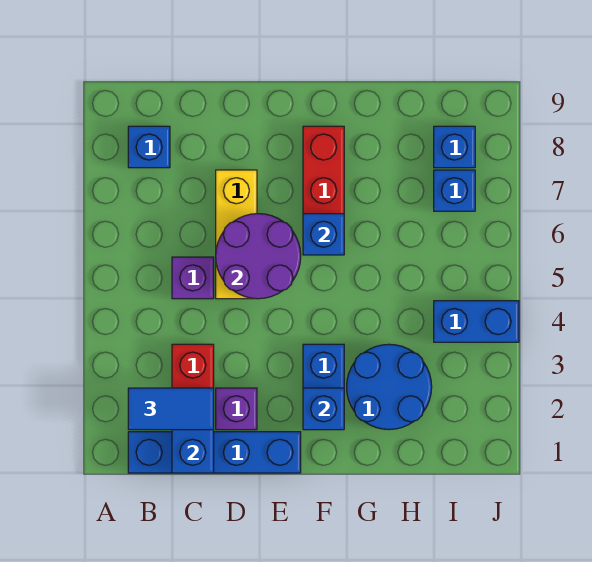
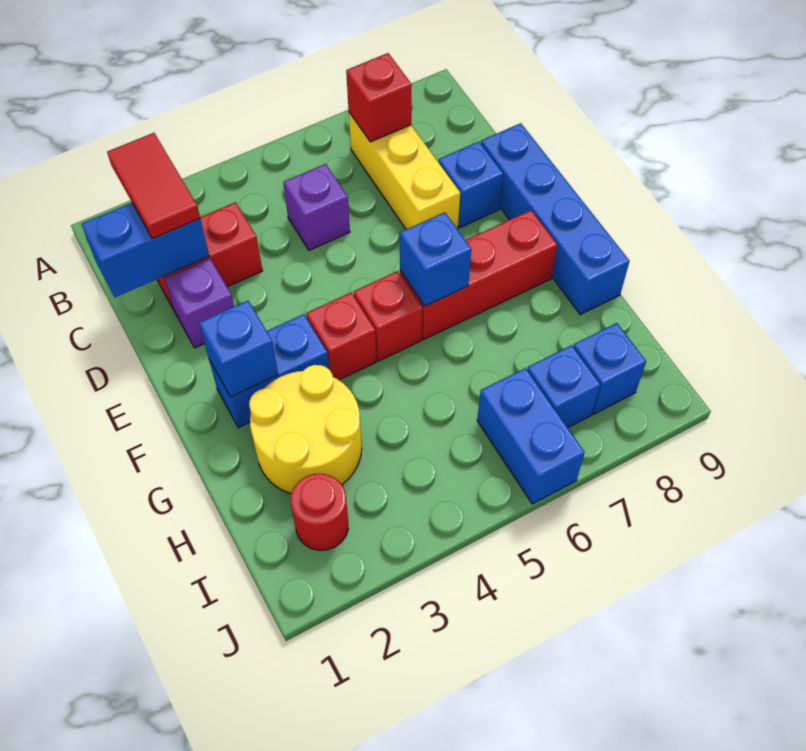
blue 1x4 brick [128,432,301,473] -> blue 1x4 brick moved to [481,123,630,314]
blue 1x2 tile [128,388,214,430] -> red 1x2 tile [107,133,200,239]
none -> red 1x1 brick [346,53,412,142]
blue 1x1 brick [128,126,170,168] -> blue 1x1 brick moved to [438,142,503,227]
yellow 1x3 brick [216,170,257,299] -> yellow 1x3 brick turned to [349,113,460,229]
purple 2x2 round brick [216,214,301,299] -> none
none -> red 1x1 brick [306,293,377,380]
none -> red 1x1 brick [354,271,422,361]
blue 2x2 round brick [347,344,432,430] -> yellow 2x2 round brick [249,365,362,494]
none -> red 1x1 round brick [291,474,348,550]
blue 1x2 brick [434,301,519,342] -> blue 1x2 brick moved to [477,368,585,504]

